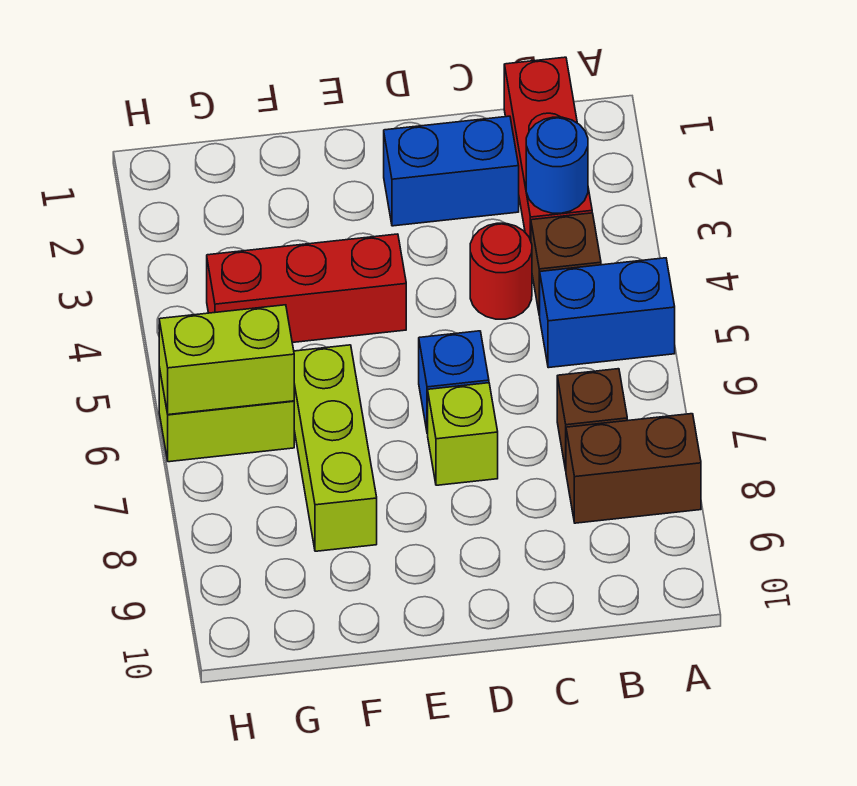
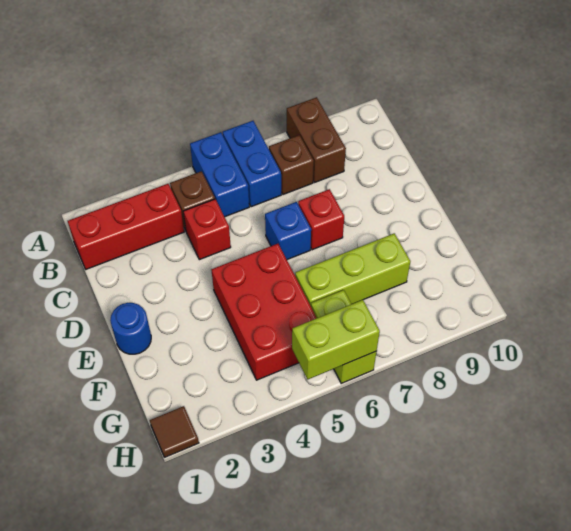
blue 1x1 round brick [526,117,588,213] -> blue 1x1 round brick moved to [110,302,151,354]
blue 1x2 brick [384,116,519,226] -> blue 1x2 brick moved to [223,121,281,207]
red 1x1 round brick [470,223,532,319] -> red 1x1 brick [184,199,231,260]
lime 1x1 brick [428,383,498,485] -> red 1x1 brick [298,189,344,250]
red 1x3 brick [207,234,406,343] -> red 2x3 brick [211,244,316,380]
lime 1x2 brick [159,305,294,415] -> lime 1x2 brick turned to [292,300,380,380]
none -> brown 1x1 tile [150,406,199,457]

